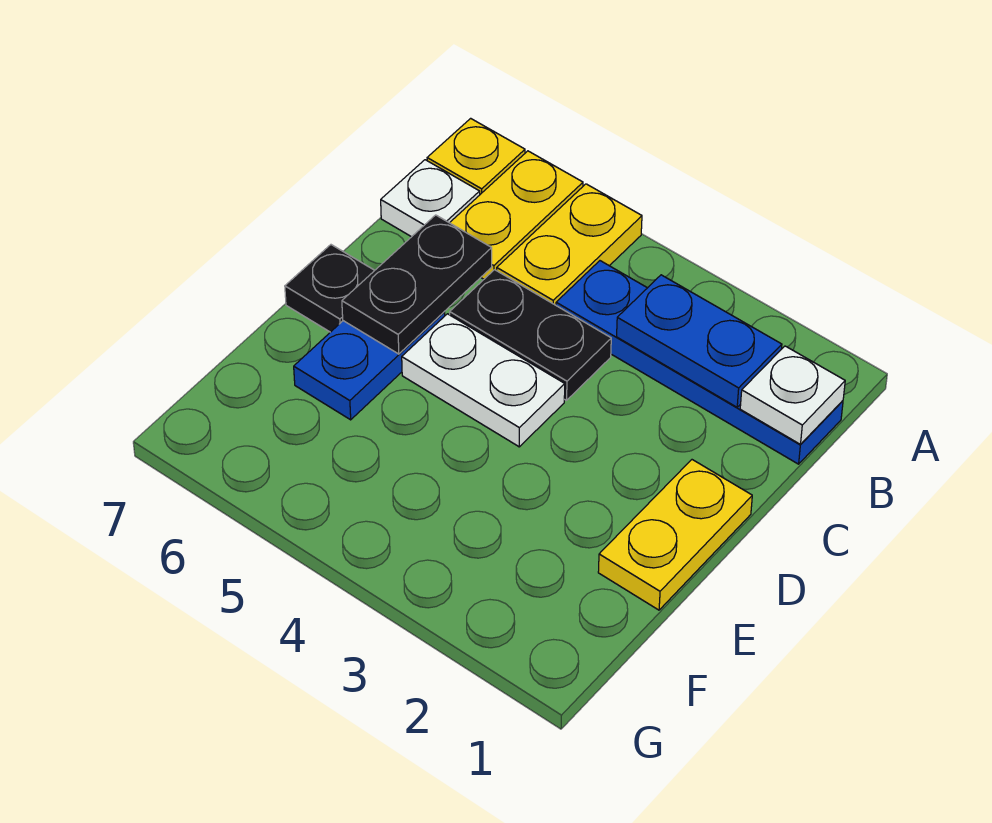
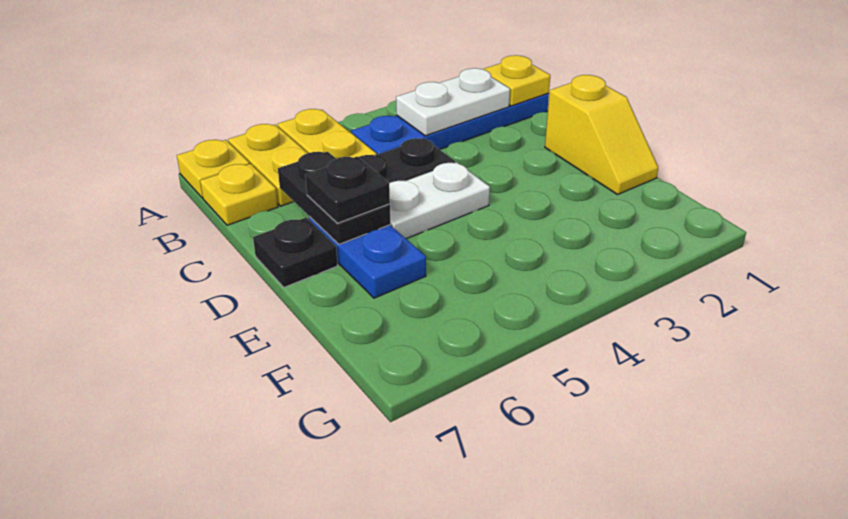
white 1x1 plate [740,346,845,444] -> yellow 1x1 plate [483,55,550,106]
blue 1x2 plate [617,275,782,407] -> white 1x2 plate [396,68,510,136]
white 1x1 plate [381,160,480,237] -> yellow 1x1 plate [200,164,278,225]
yellow 1x2 plate [598,460,752,610] -> yellow 1x2 slope [545,75,658,195]
none -> black 1x1 plate [305,157,390,223]

